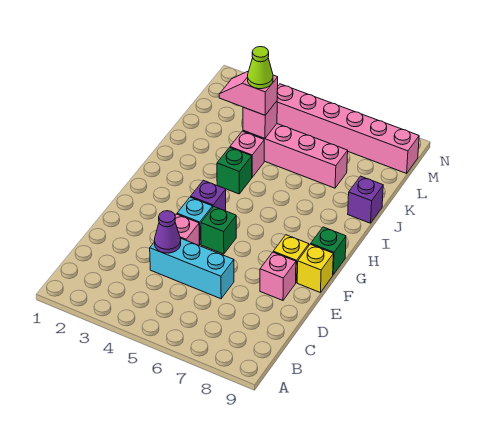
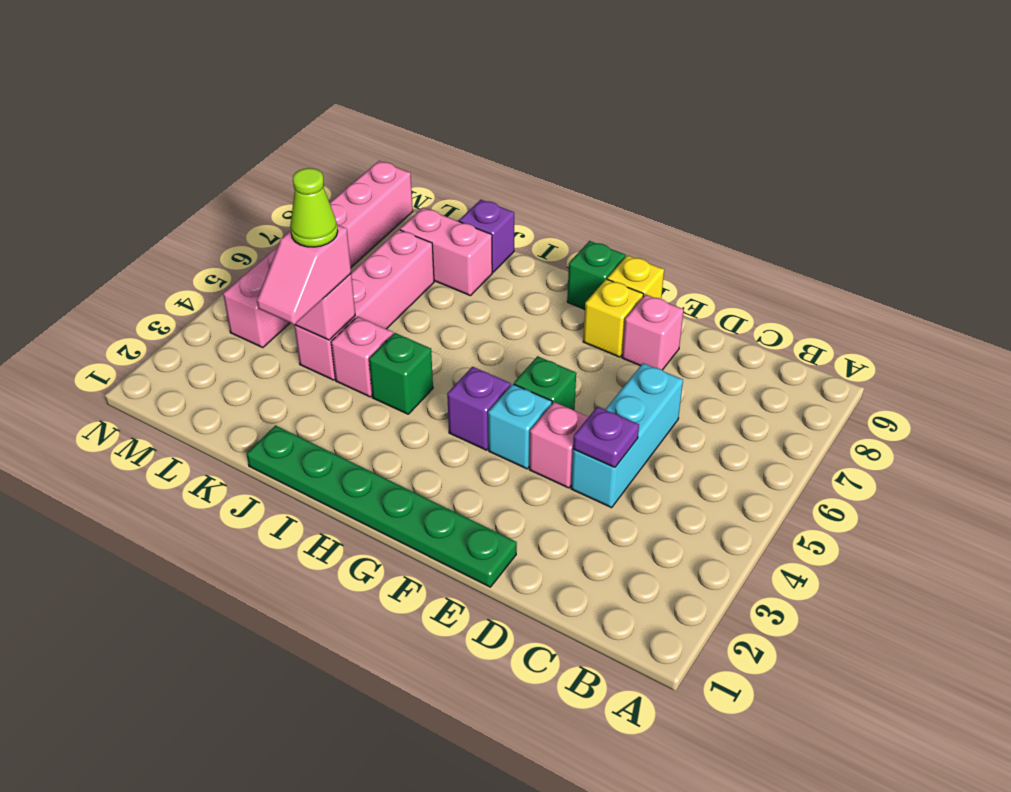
purple 1x1 cone [154,211,181,253] -> purple 1x1 plate [573,406,639,467]
none -> green 1x6 plate [247,426,517,587]
none -> pink 1x2 brick [400,208,492,296]

